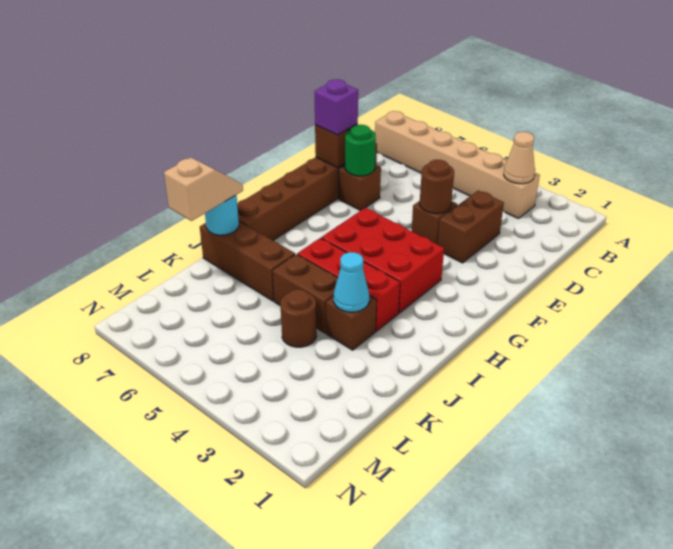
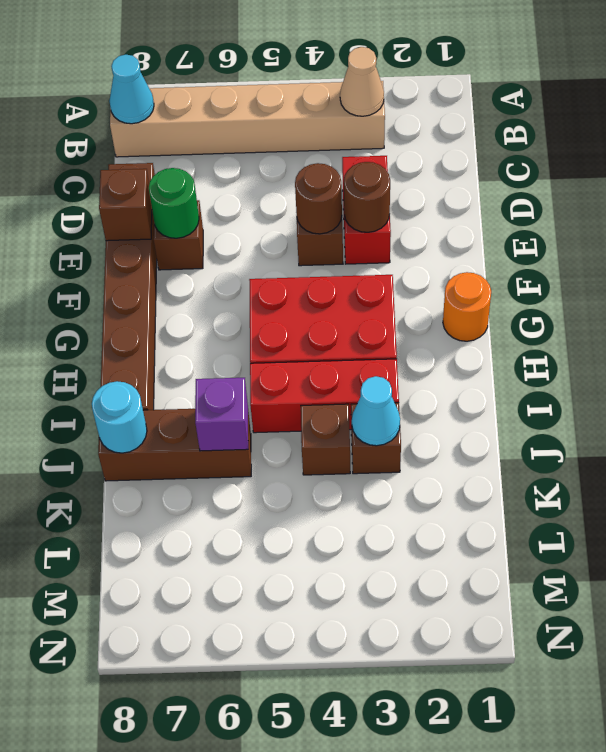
none -> cyan 1x1 cone [109,55,154,124]
brown 1x2 brick [438,191,504,263] -> red 1x2 brick [342,156,391,264]
purple 1x1 brick [314,79,358,135] -> purple 1x1 brick moved to [195,378,248,451]
none -> orange 1x1 round brick [443,272,491,341]
brown 1x2 brick [273,254,338,333] -> brown 1x1 brick [301,404,350,475]
tan 1x2 slope [164,158,243,221] -> none
brown 1x1 round brick [280,289,317,347] -> brown 1x1 round brick moved to [344,162,390,232]

